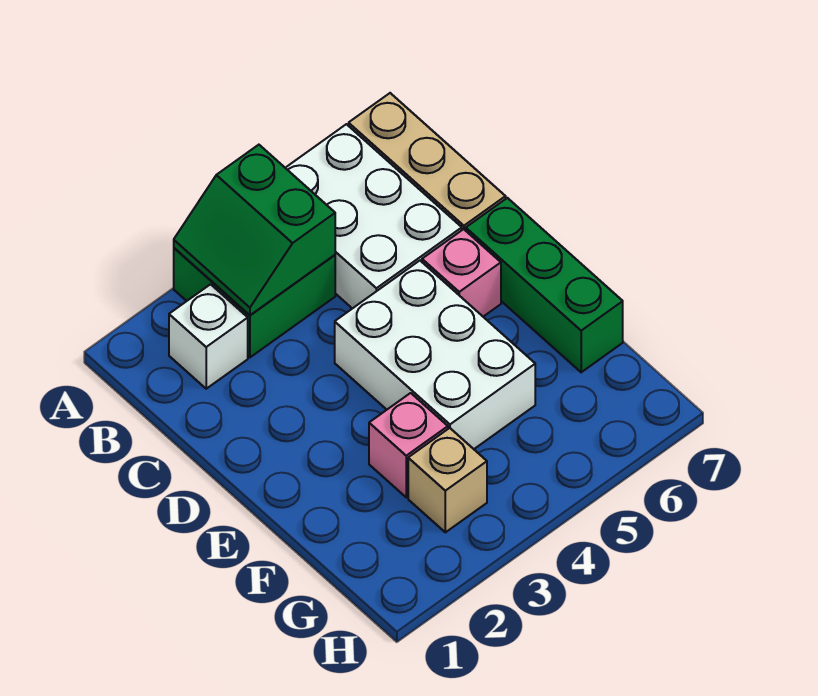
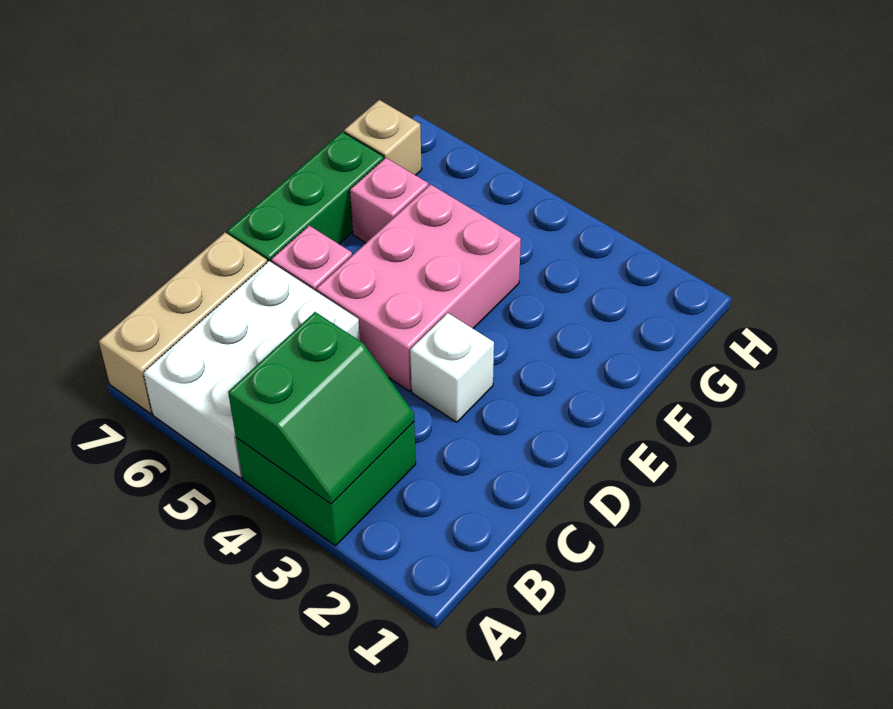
white 1x1 brick [169,284,248,389] -> white 1x1 brick moved to [410,313,494,422]
white 2x3 brick [335,261,535,449] -> pink 2x3 brick [316,184,521,391]
pink 1x1 brick [369,393,448,497] -> pink 1x1 brick moved to [350,158,428,243]
tan 1x1 brick [408,428,487,532] -> tan 1x1 brick moved to [344,100,422,175]

